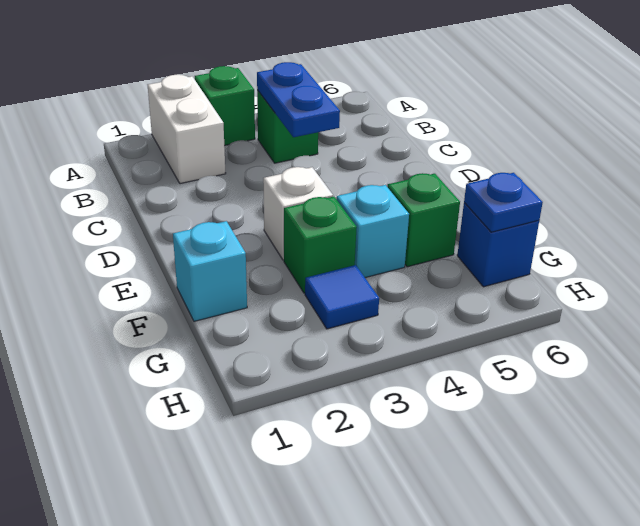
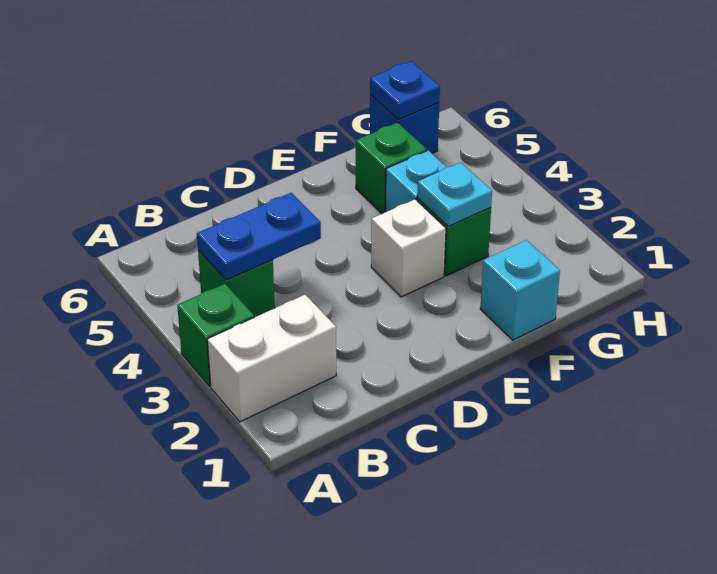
none -> cyan 1x1 plate [417,162,492,226]
blue 1x1 tile [305,265,379,329] -> none

